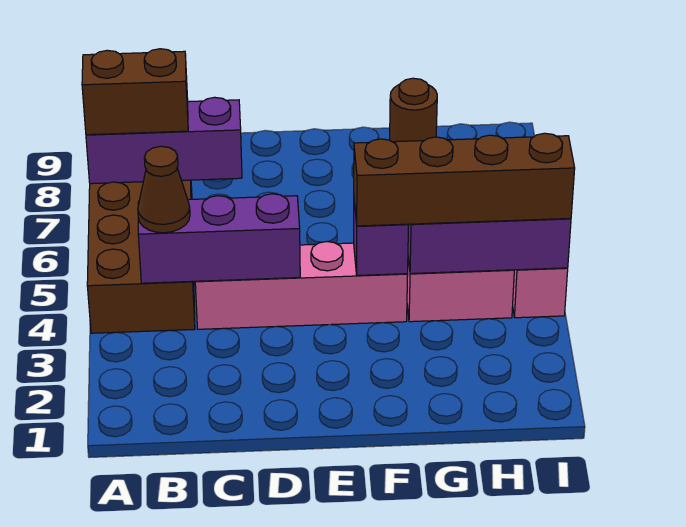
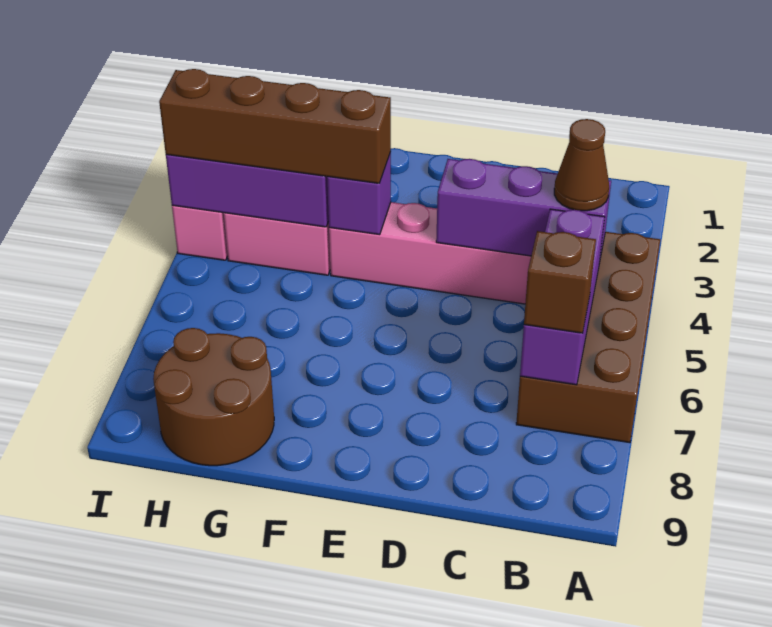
purple 1x3 brick [86,97,242,184] -> purple 1x3 brick turned to [520,209,605,385]
brown 1x2 brick [82,49,188,135] -> brown 1x1 brick [524,231,596,333]
brown 1x1 round brick [390,78,437,142] -> brown 2x2 round brick [153,328,274,466]

